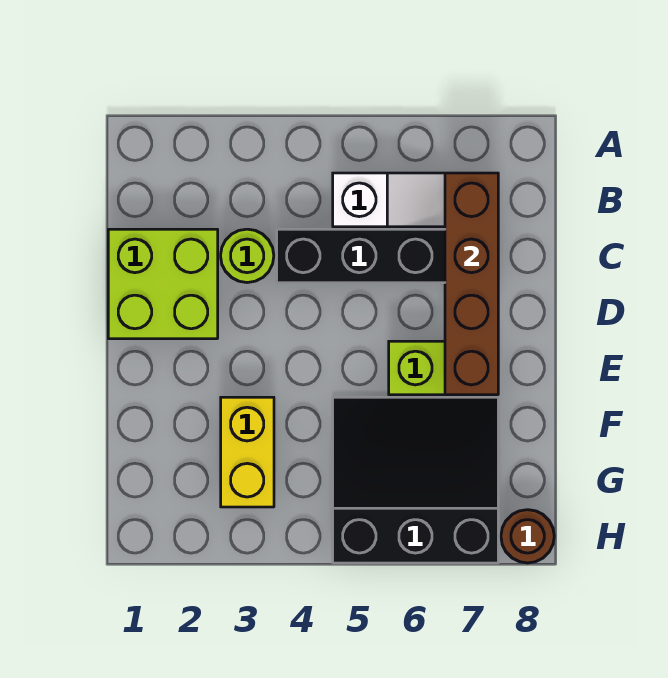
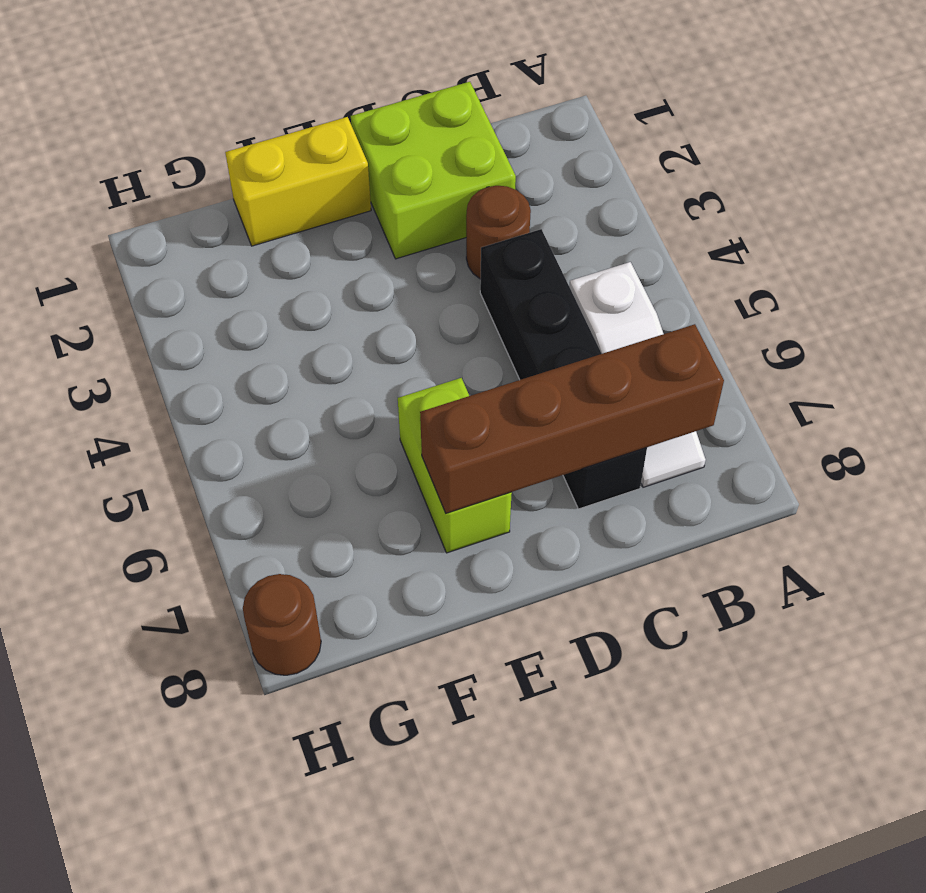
lime 1x1 round brick [221,229,274,283] -> brown 1x1 round brick [466,186,531,279]
yellow 1x2 brick [221,397,274,507] -> yellow 1x2 brick moved to [225,117,371,246]
black 3x3 slope [333,397,498,563] -> none

